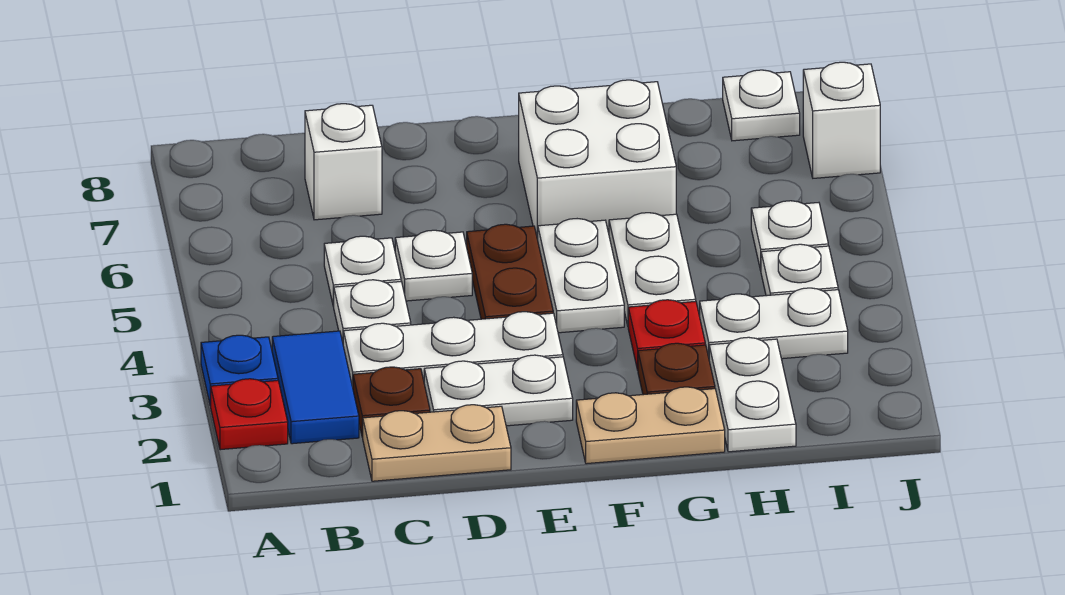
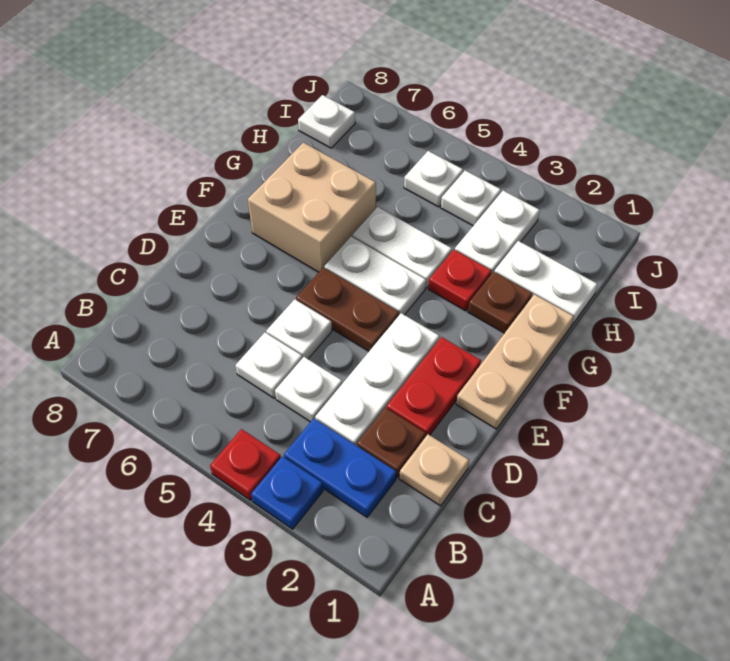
red 1x1 plate [211,379,288,450] -> red 1x1 plate moved to [210,429,281,500]
blue 1x2 tile [272,331,359,444] -> blue 1x2 plate [284,418,396,517]
tan 1x2 plate [363,405,511,481] -> tan 1x1 plate [399,434,469,506]
white 1x1 brick [305,104,382,220] -> none
white 1x2 plate [424,355,573,426] -> red 1x2 plate [387,337,481,437]
tan 1x2 plate [576,387,725,464] -> tan 1x3 plate [456,294,574,429]
white 2x2 brick [519,80,676,240] -> tan 2x2 brick [248,143,376,272]
white 1x1 brick [803,62,880,178] -> none

